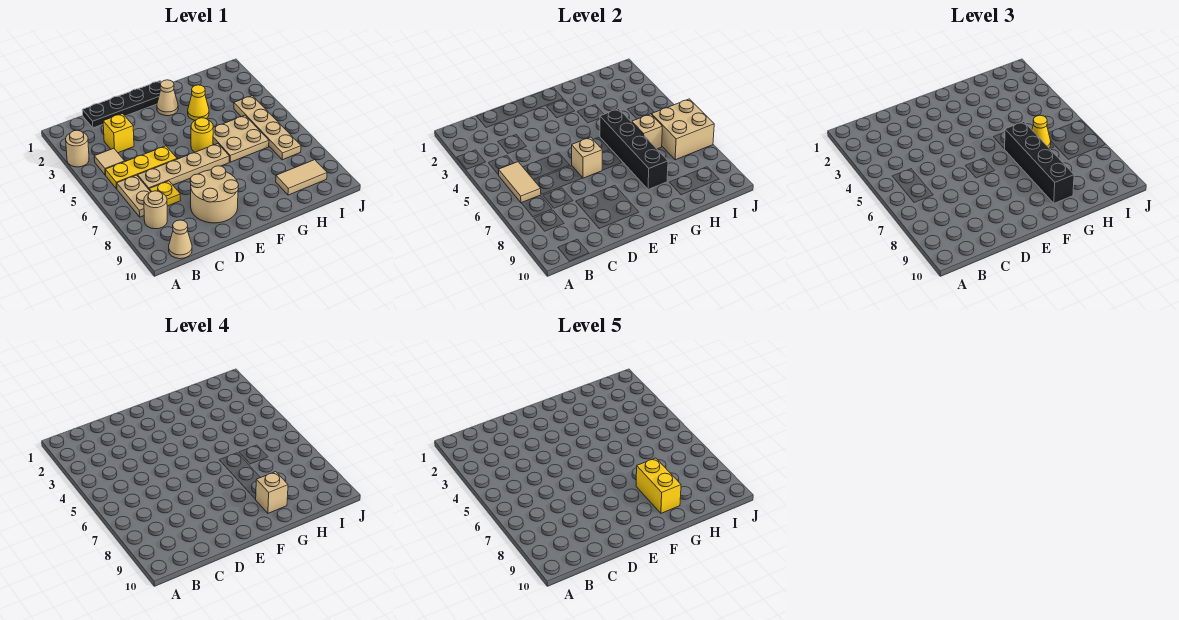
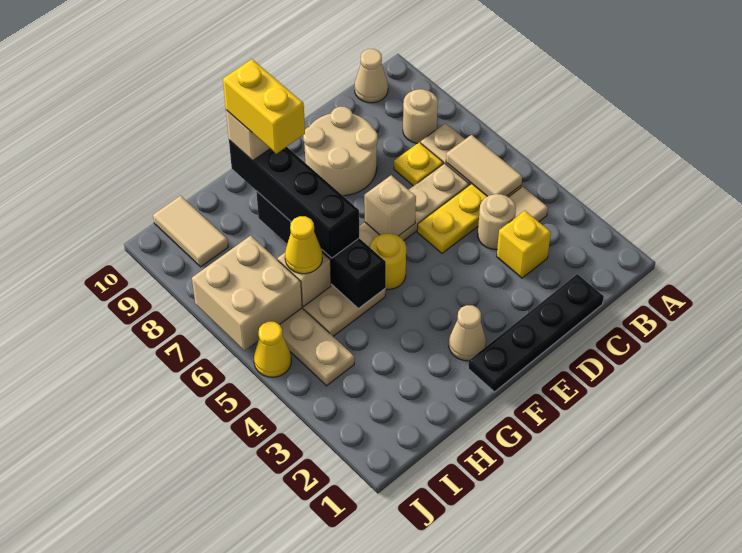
tan 1x1 round brick [66,130,89,167] -> tan 1x1 round brick moved to [478,194,516,249]
yellow 1x1 cone [188,85,209,120] -> yellow 1x1 cone moved to [254,322,291,377]
tan 1x2 tile [276,160,327,195] -> tan 1x2 tile turned to [153,196,228,267]

